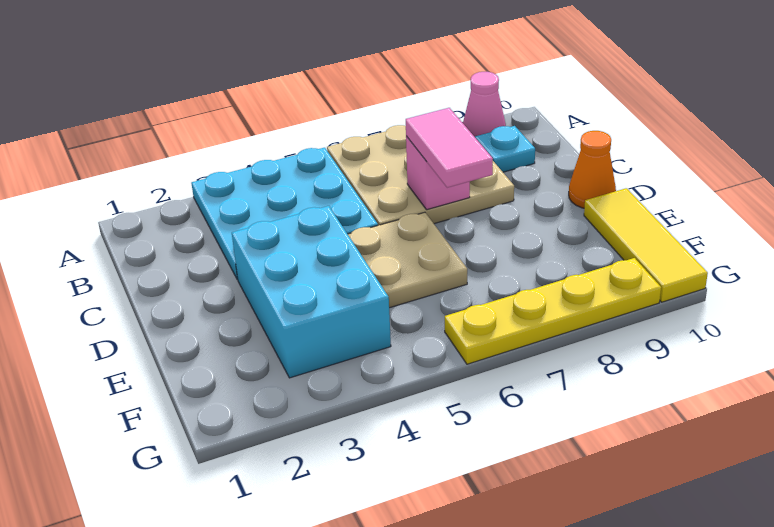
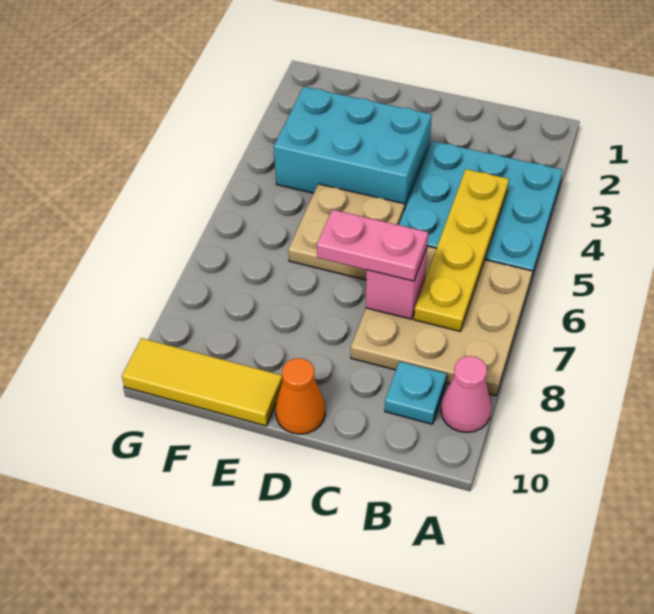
pink 1x2 tile [406,108,493,188] -> pink 1x2 plate [317,210,428,281]
yellow 1x4 plate [445,258,661,364] -> yellow 1x4 plate moved to [414,169,509,331]

